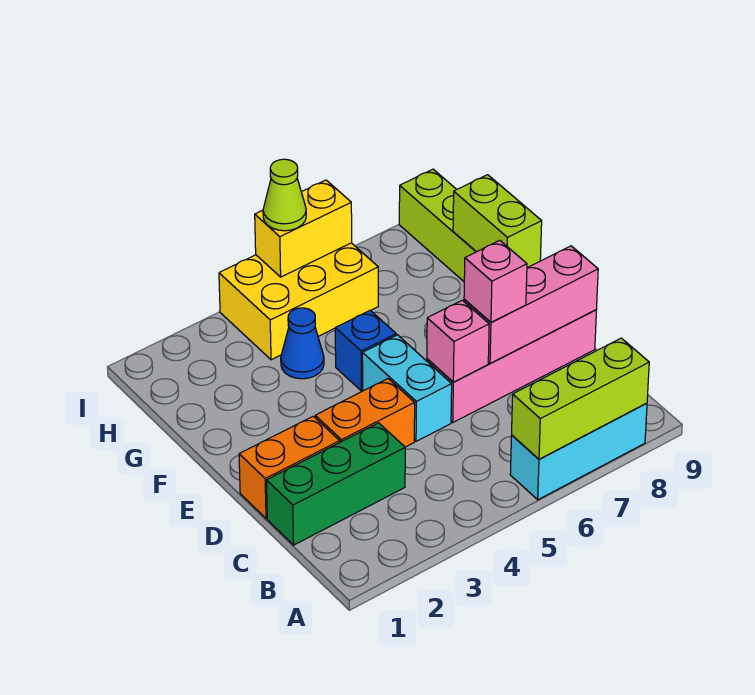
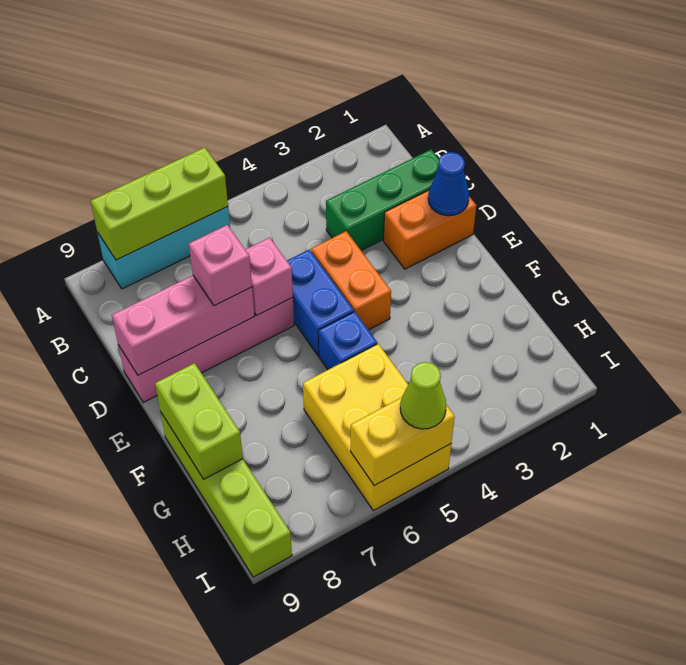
orange 1x2 brick [315,379,415,447] -> orange 1x2 brick turned to [311,231,391,330]
cyan 1x2 brick [362,335,452,441] -> blue 1x2 brick [287,250,354,356]
blue 1x1 cone [281,308,324,379] -> blue 1x1 cone moved to [428,152,469,216]
yellow 2x3 brick [219,243,378,360] -> yellow 2x3 brick turned to [303,344,451,511]

